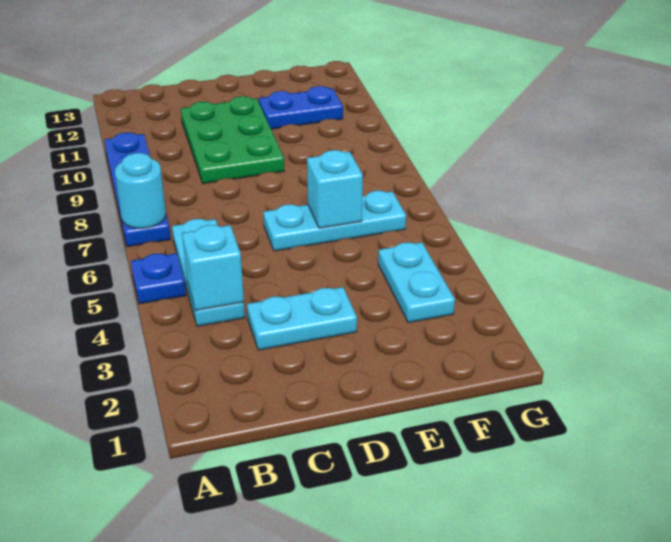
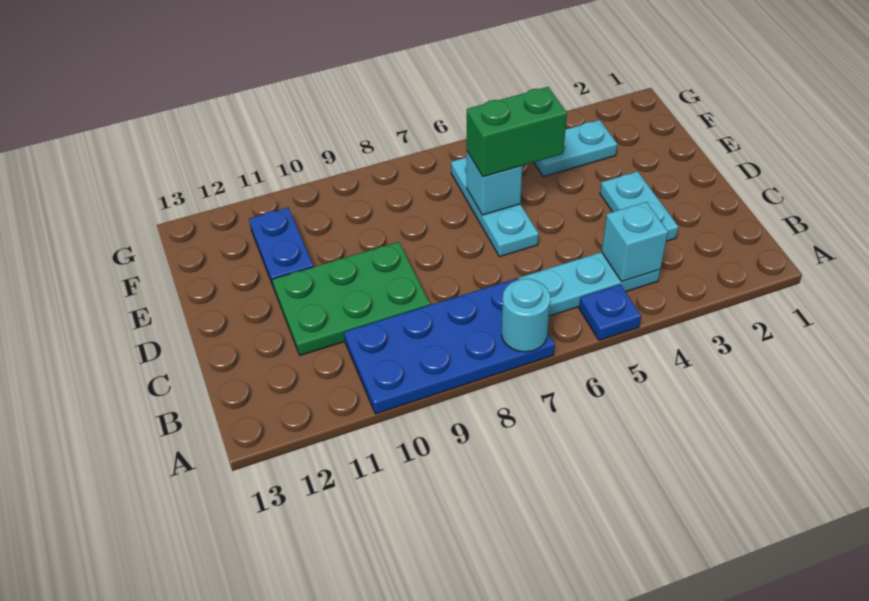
blue 1x4 plate [104,133,171,247] -> blue 2x4 plate [344,279,555,414]
none -> green 1x2 brick [467,87,567,177]

